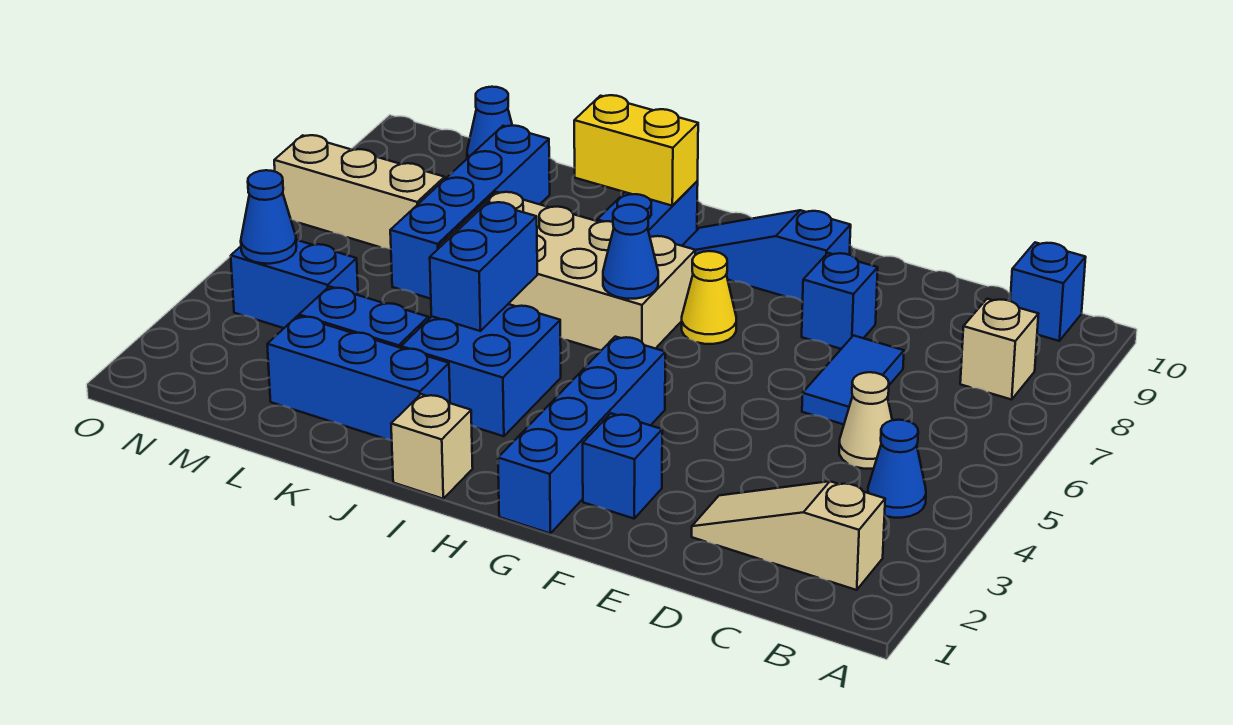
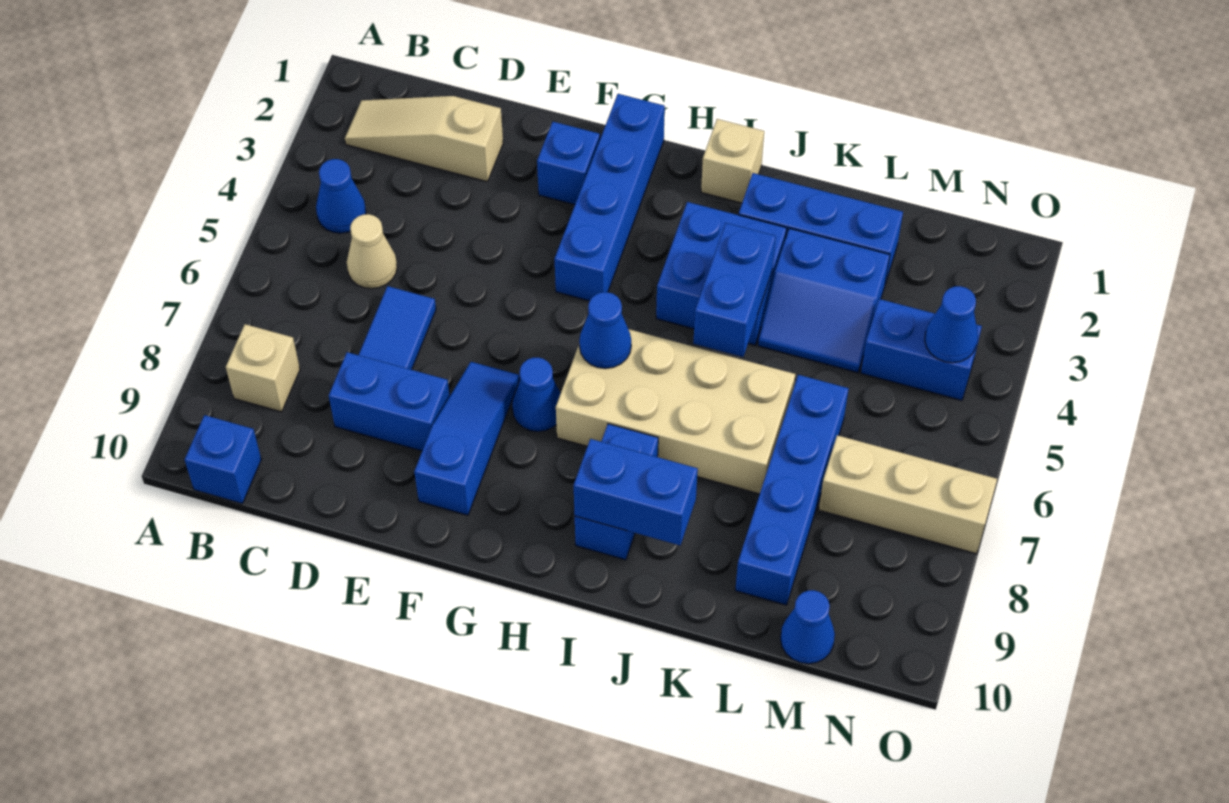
tan 1x3 slope [692,481,885,590] -> tan 1x3 slope turned to [345,96,503,182]
blue 1x1 brick [802,253,878,349] -> blue 1x2 brick [329,352,450,451]
blue 1x3 slope [682,210,851,302] -> blue 1x3 slope turned to [414,362,519,515]
yellow 1x1 cone [682,251,736,344] -> blue 1x1 cone [512,358,561,432]
yellow 1x2 brick [574,95,698,206] -> blue 1x2 brick [574,439,698,545]

